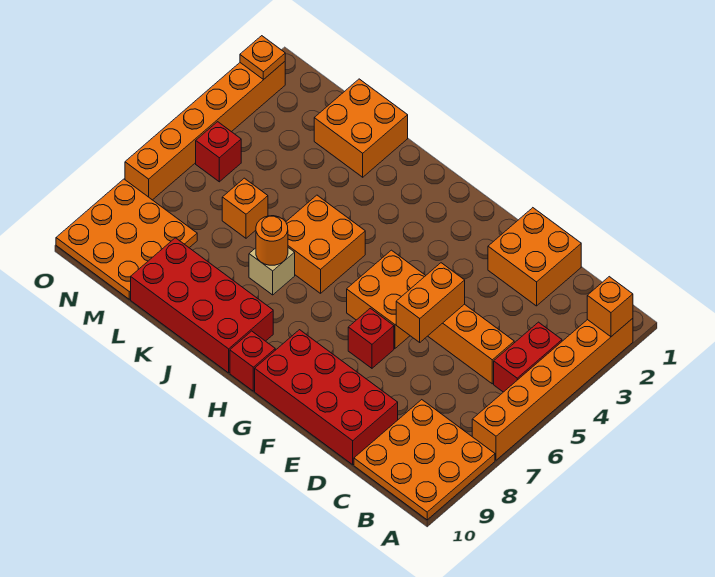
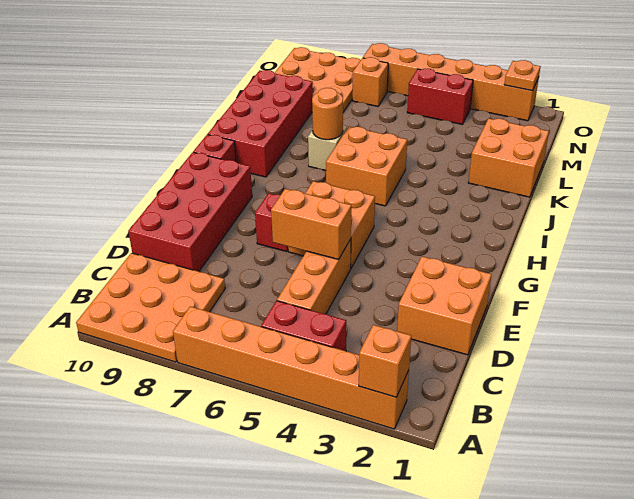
orange 1x1 brick [222,178,268,238] -> orange 1x1 brick moved to [352,57,388,106]
red 1x1 brick [196,122,241,182] -> red 1x2 brick [407,69,473,124]

